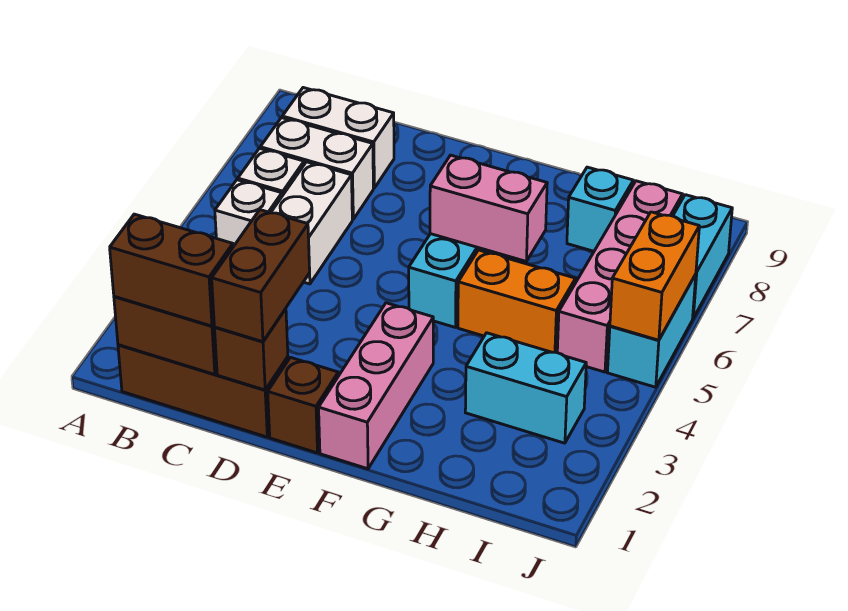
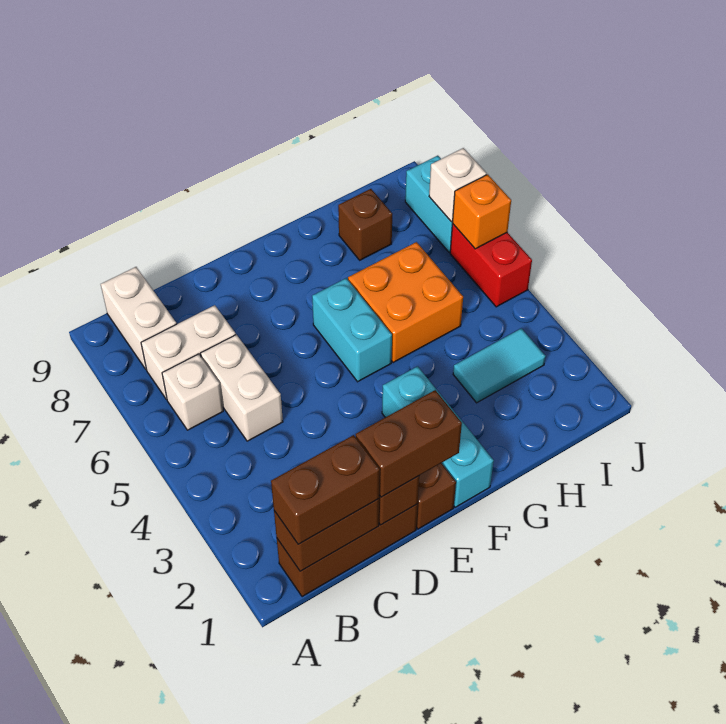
white 1x1 brick [215,180,282,247] -> white 1x1 brick moved to [429,148,487,222]
white 1x2 brick [282,88,394,188] -> white 1x2 brick turned to [101,267,176,369]
brown 1x2 brick [212,210,310,342] -> brown 1x2 brick turned to [356,390,462,497]
pink 1x3 brick [319,303,433,469] -> cyan 1x3 brick [382,366,494,507]
pink 1x2 brick [430,155,547,261] -> none
orange 1x2 brick [458,250,576,353] -> orange 2x2 brick [348,242,463,363]
cyan 1x2 brick [465,333,586,443] -> cyan 1x2 tile [453,328,546,403]
cyan 1x1 brick [567,167,633,251] -> brown 1x1 brick [338,189,392,260]
pink 1x4 brick [557,181,683,372] -> none
cyan 1x2 brick [607,274,696,387] -> red 1x2 brick [450,224,532,307]
orange 1x2 brick [610,212,699,340] -> orange 1x1 brick [452,174,511,249]

